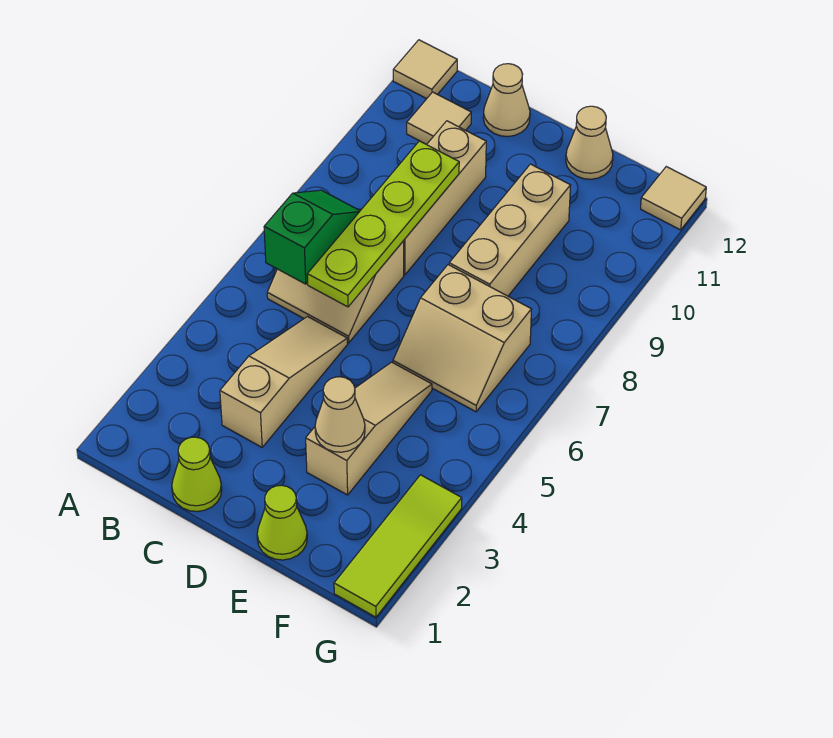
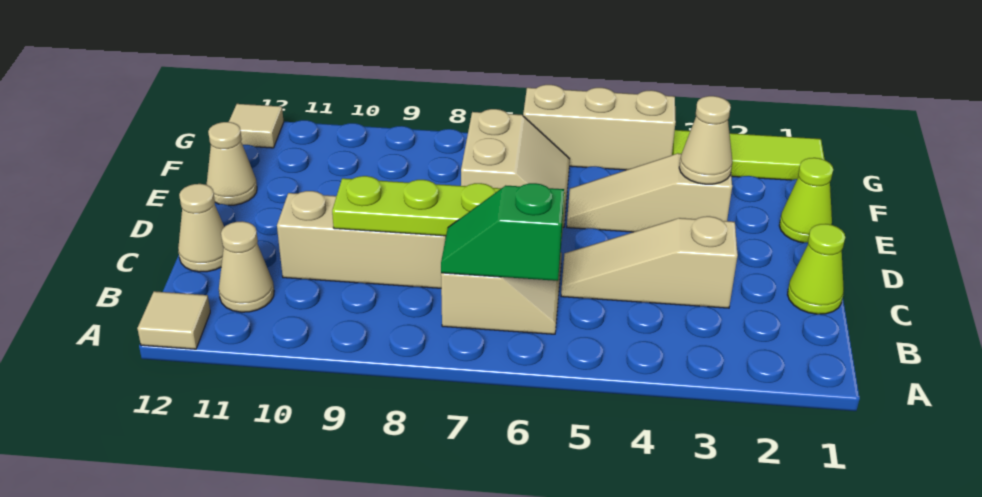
tan 1x1 tile [407,92,471,144] -> tan 1x1 cone [219,221,274,312]
tan 1x3 brick [449,164,571,296] -> tan 1x3 brick moved to [523,85,676,170]

